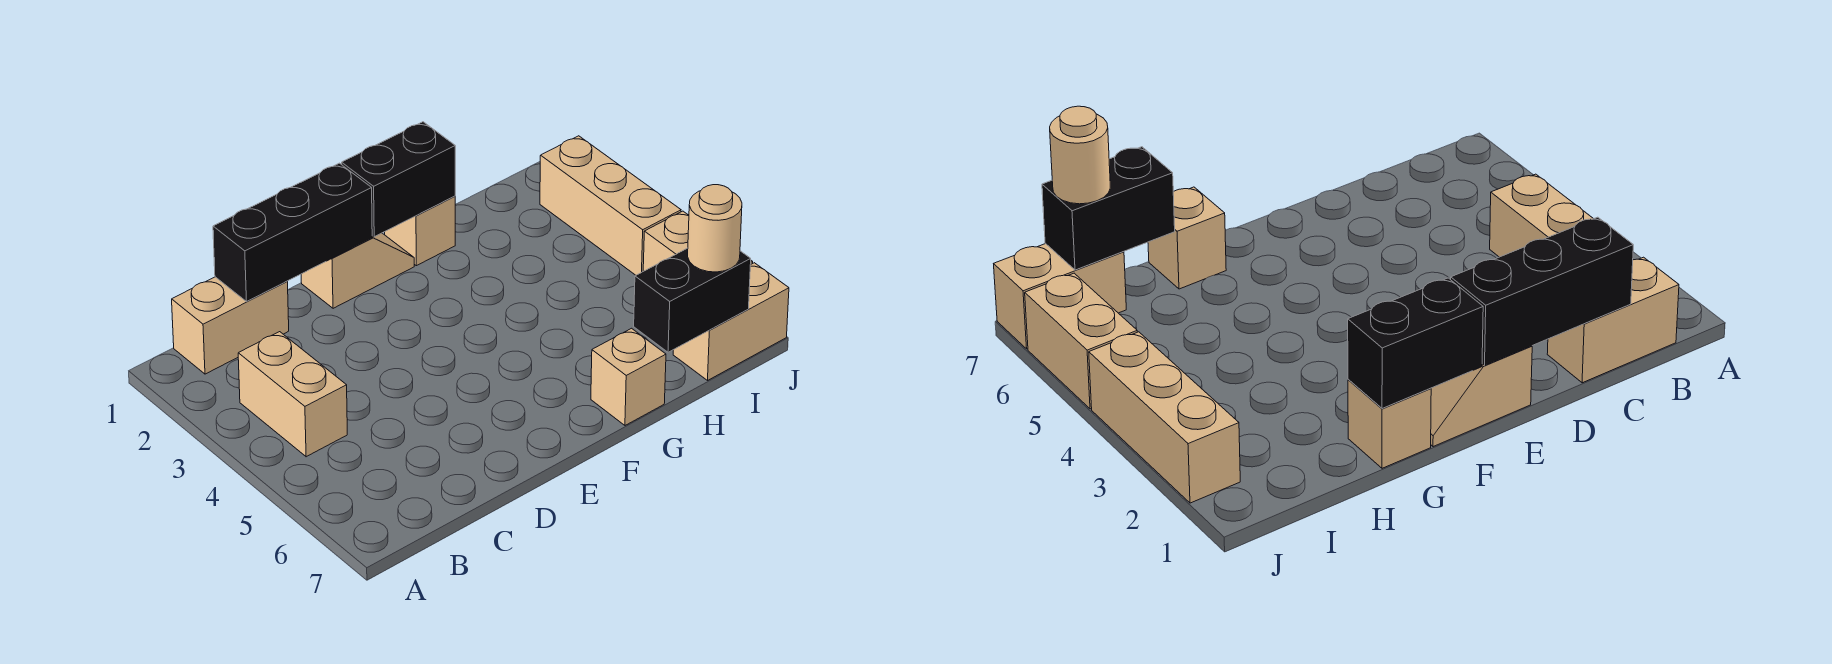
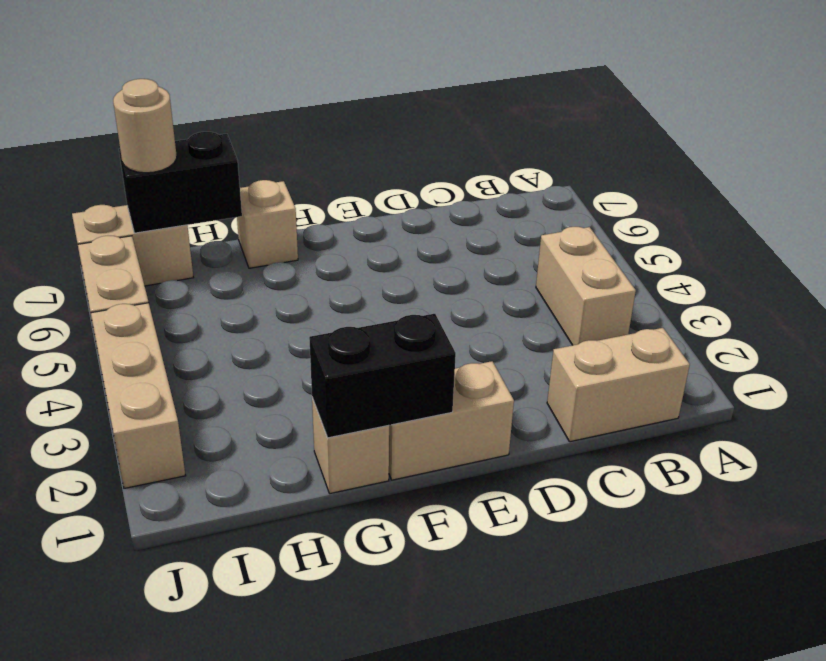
black 1x3 brick [213,163,372,301] -> none
tan 1x2 slope [301,233,414,308] -> tan 1x2 brick [389,361,514,480]

